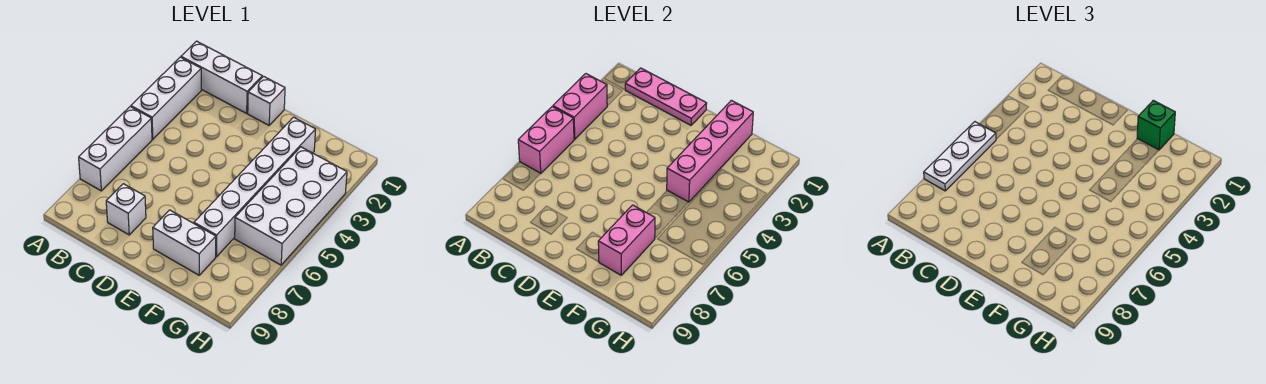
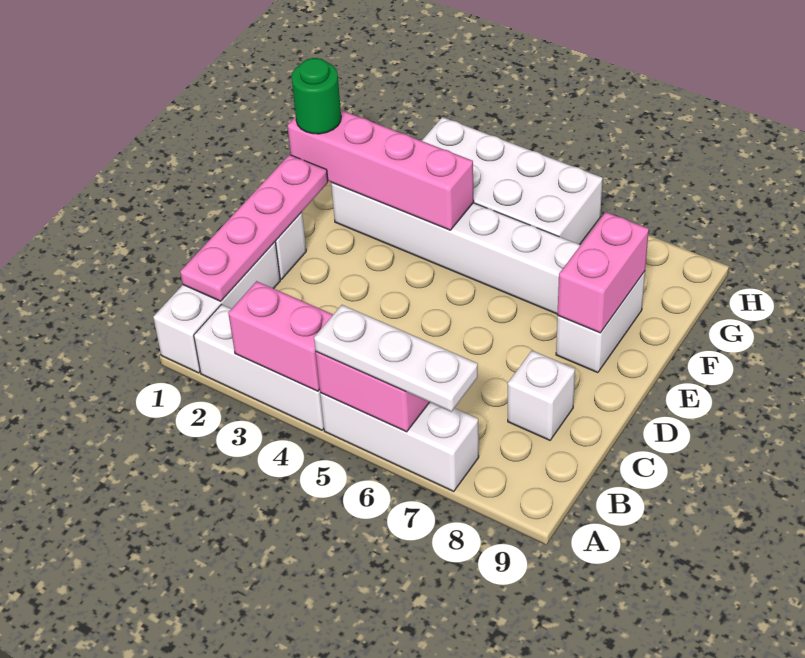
pink 1x3 plate [625,68,707,125] -> pink 1x4 plate [180,155,328,301]
green 1x1 brick [1137,100,1175,150] -> green 1x1 round brick [292,58,341,134]
pink 1x2 brick [598,205,655,275] -> pink 1x2 brick turned to [558,212,649,333]

